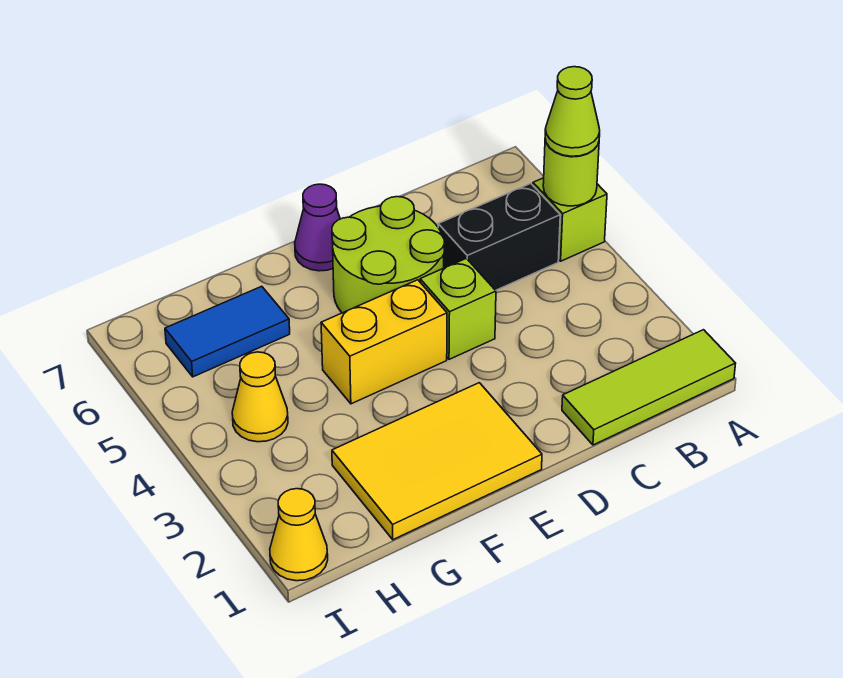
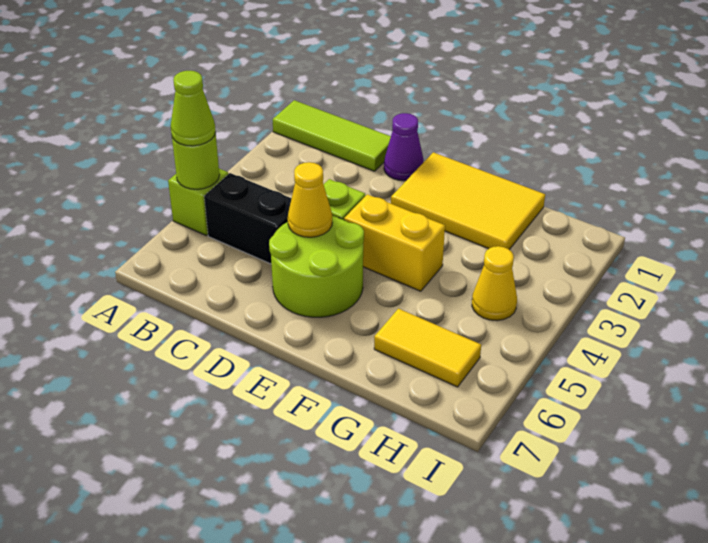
purple 1x1 cone [295,184,340,271] -> purple 1x1 cone moved to [384,113,424,181]
blue 1x2 tile [165,286,290,377] -> yellow 1x2 tile [374,309,481,387]
yellow 1x1 cone [270,489,328,581] -> yellow 1x1 cone moved to [288,162,332,237]

